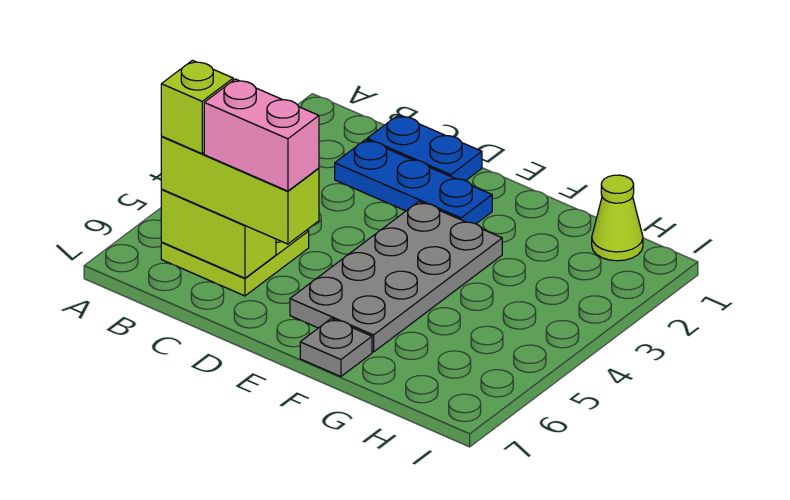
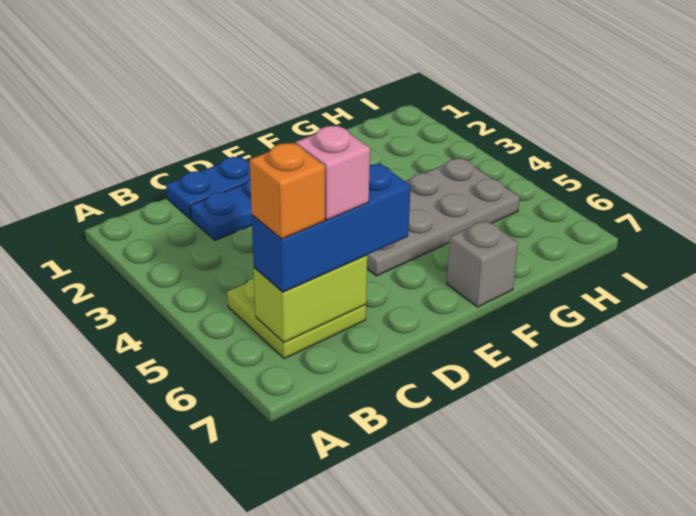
lime 1x3 brick [161,137,319,244] -> blue 1x3 brick [252,163,411,292]
lime 1x1 brick [161,60,233,154] -> orange 1x1 brick [250,143,325,239]
pink 1x2 brick [204,79,319,191] -> pink 1x1 brick [296,126,370,220]
grey 2x4 plate [290,202,502,352] -> grey 2x4 plate turned to [367,158,520,276]
grey 1x1 plate [300,319,372,377] -> grey 1x1 brick [447,220,518,307]
lime 1x1 cone [592,175,643,261] -> none

